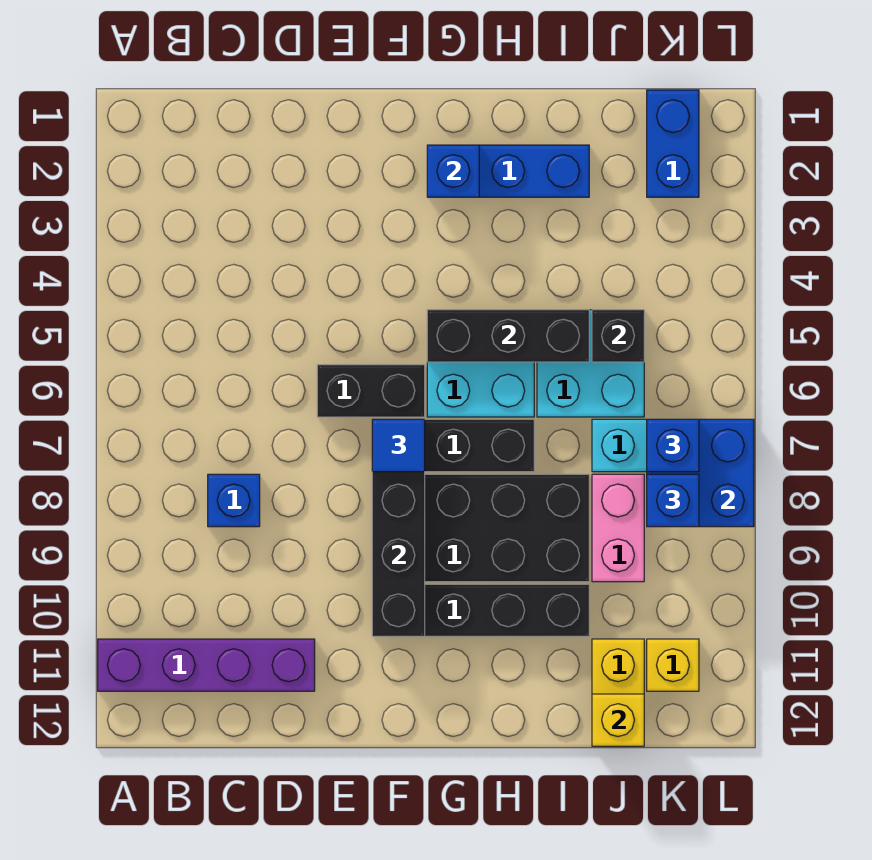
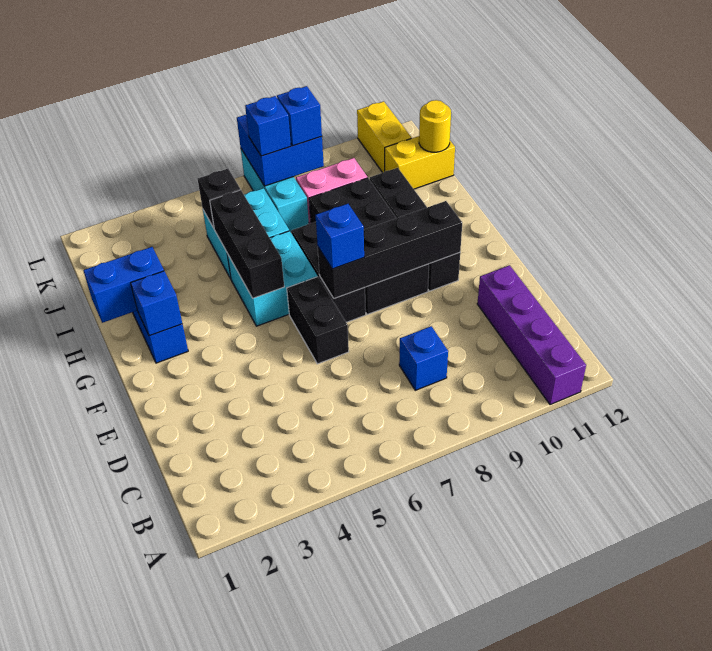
blue 1x1 tile [372,419,425,472] -> blue 1x1 brick [316,204,364,269]
yellow 1x1 brick [592,694,644,746] -> yellow 1x1 round brick [419,100,451,152]
blue 1x2 brick [647,90,699,197] -> blue 1x2 brick moved to [83,247,164,323]
yellow 1x1 brick [647,639,699,691] -> yellow 1x2 brick [357,101,412,173]

